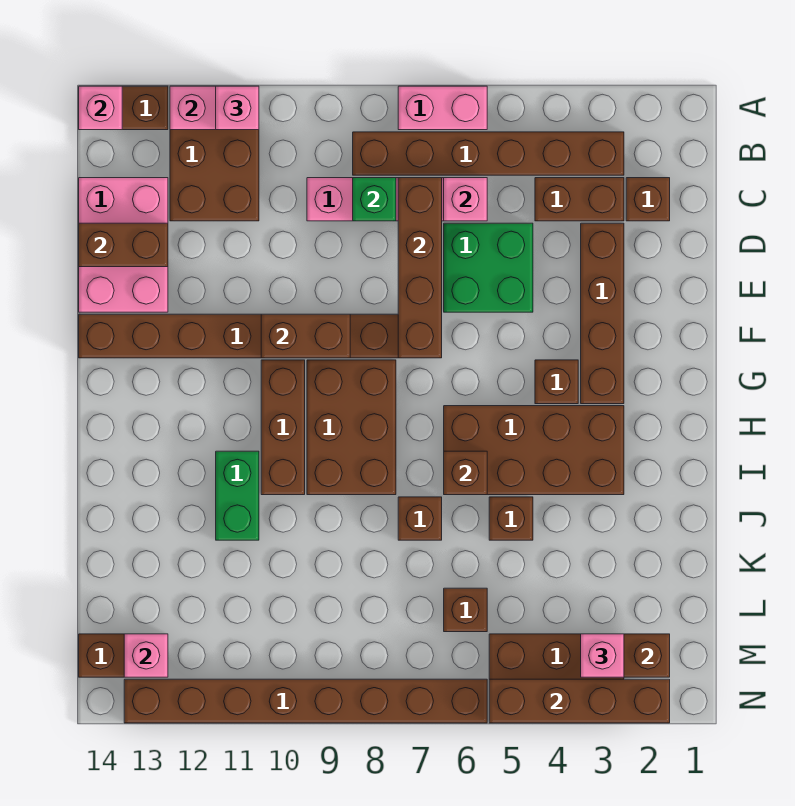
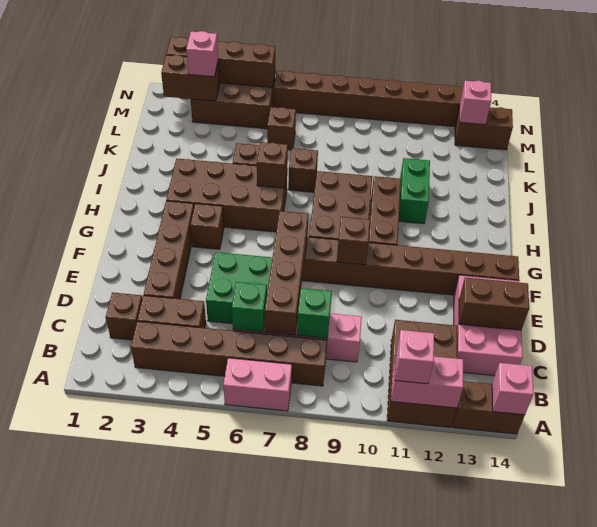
pink 1x1 brick [444,178,487,221] -> green 1x1 brick [232,282,267,332]
brown 1x2 brick [261,314,350,358] -> brown 1x1 brick [337,217,370,265]

